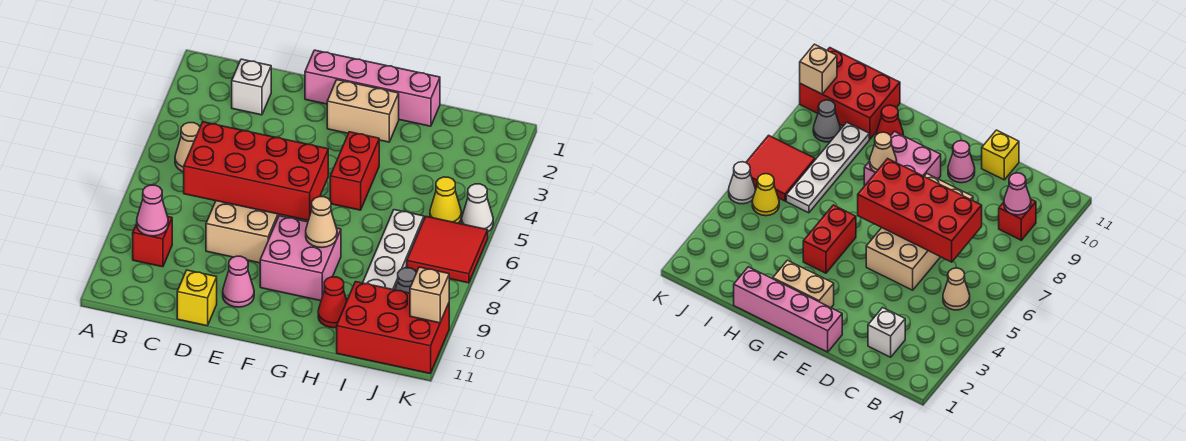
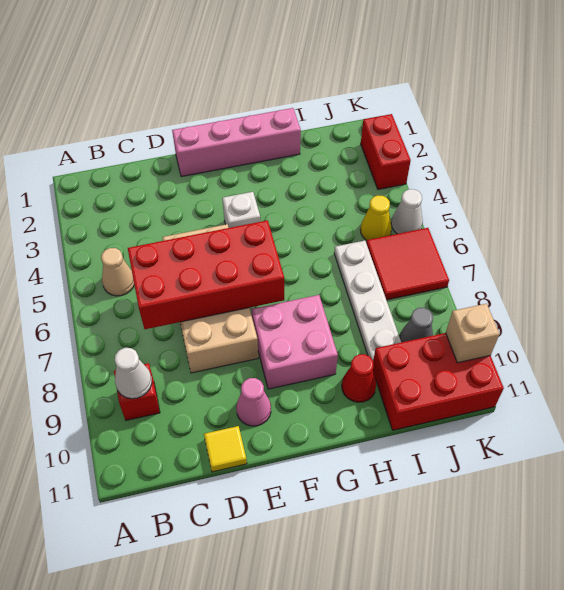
pink 1x1 cone [137,185,168,236] -> white 1x1 cone [115,348,152,399]
white 1x1 brick [232,59,271,115] -> white 1x1 brick moved to [222,192,260,228]
yellow 1x1 brick [177,270,217,326] -> yellow 1x1 tile [204,426,247,472]
tan 1x2 brick [327,80,399,142] -> none
red 1x2 brick [330,132,379,210] -> red 1x2 brick moved to [361,114,411,189]
tan 1x1 cone [306,197,337,248] -> none

